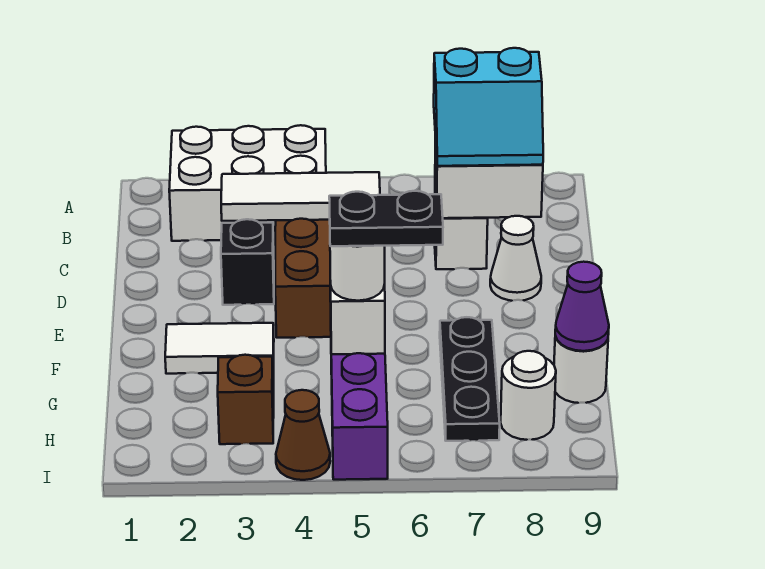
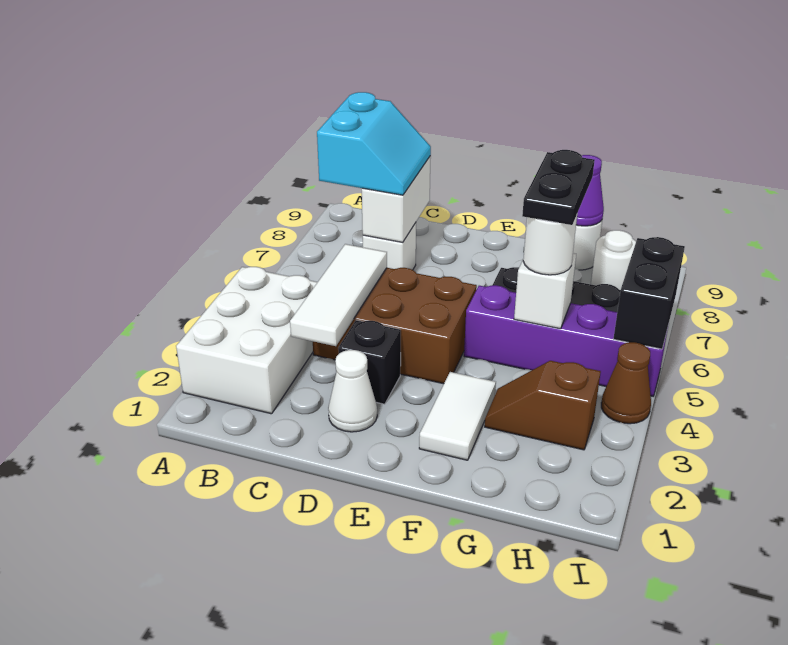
white 1x1 cone [490,216,541,301] -> white 1x1 cone moved to [328,350,377,432]
none -> black 1x2 brick [613,237,685,349]

